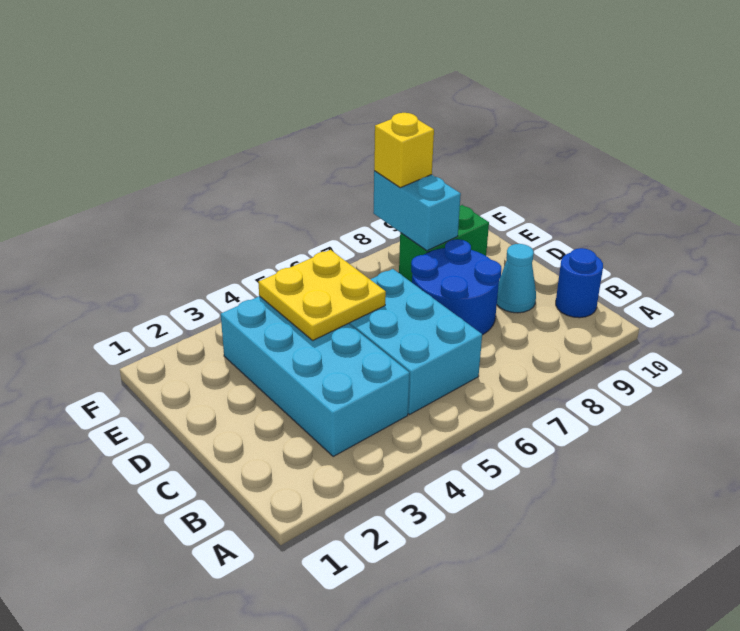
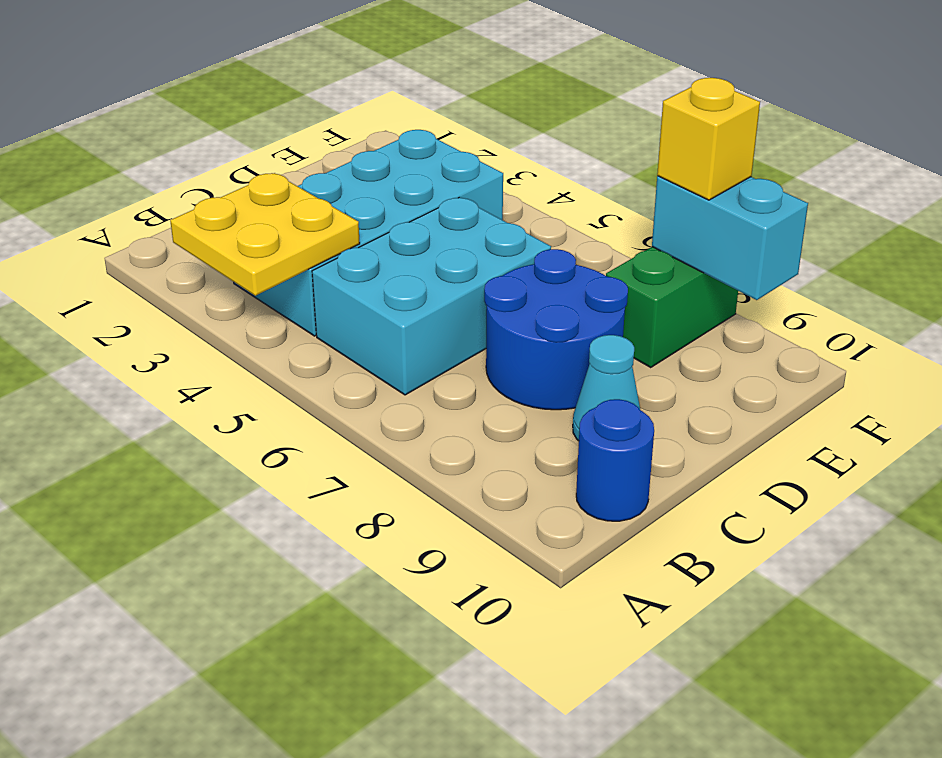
yellow 2x2 plate [258,250,386,340] -> yellow 2x2 plate moved to [170,173,360,296]
green 1x2 brick [399,205,489,282] -> green 1x2 brick turned to [606,247,738,368]
cyan 1x2 brick [373,171,461,251] -> cyan 1x2 brick turned to [652,176,808,300]

